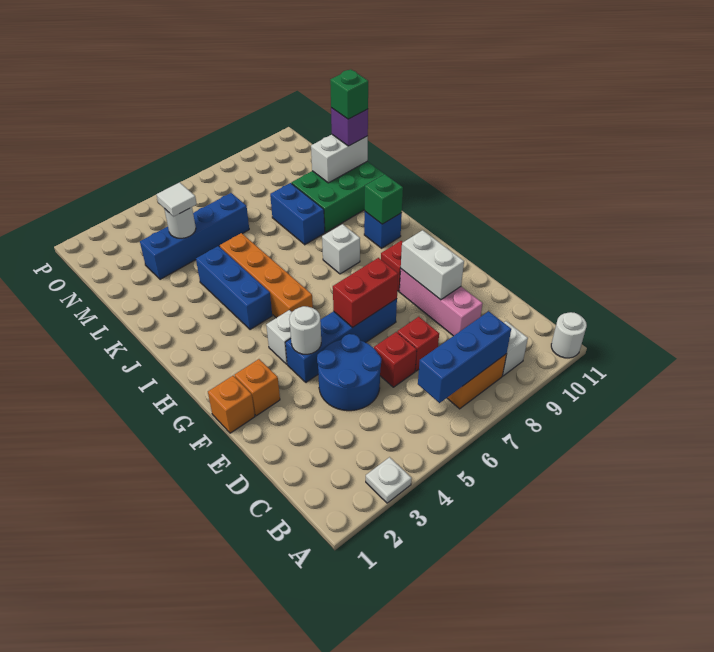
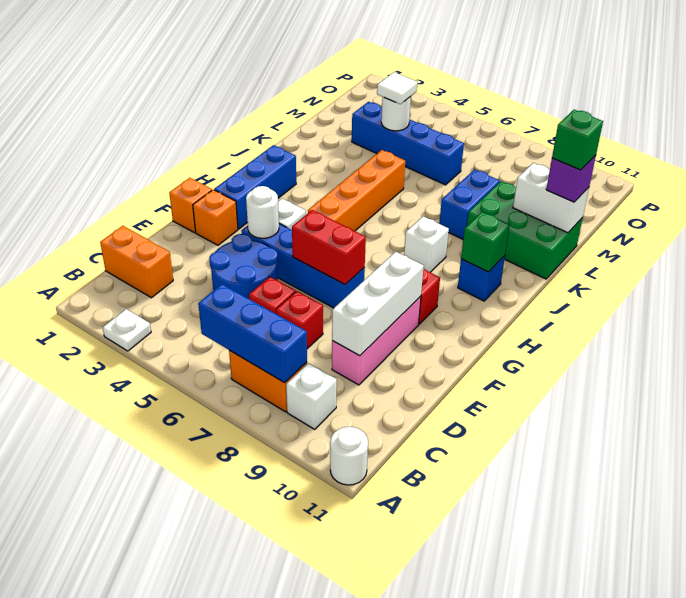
none -> orange 1x2 brick [100,226,173,298]
white 1x2 brick [401,230,464,300] -> white 1x3 brick [332,252,424,356]
blue 1x3 brick [196,246,272,330] -> blue 1x3 brick moved to [214,145,296,229]

